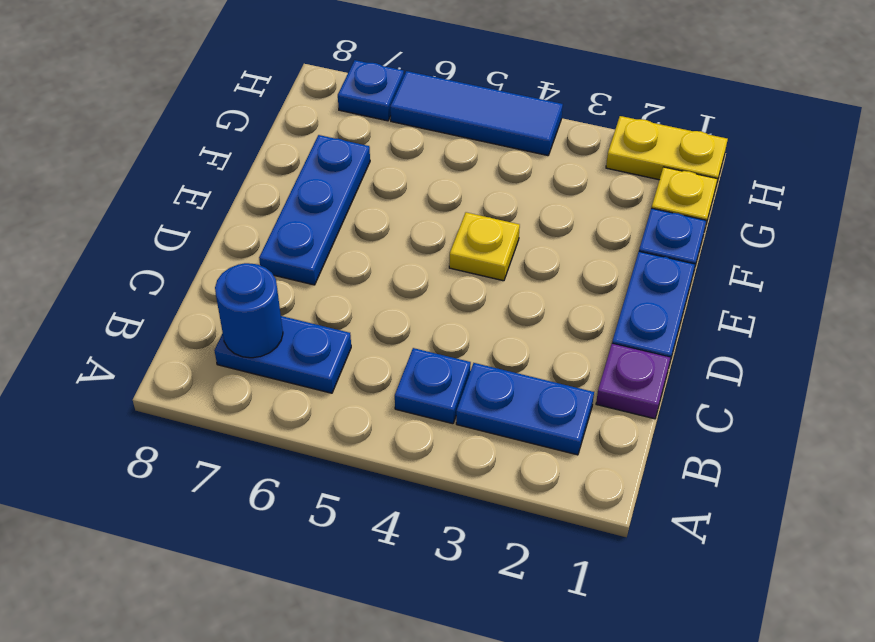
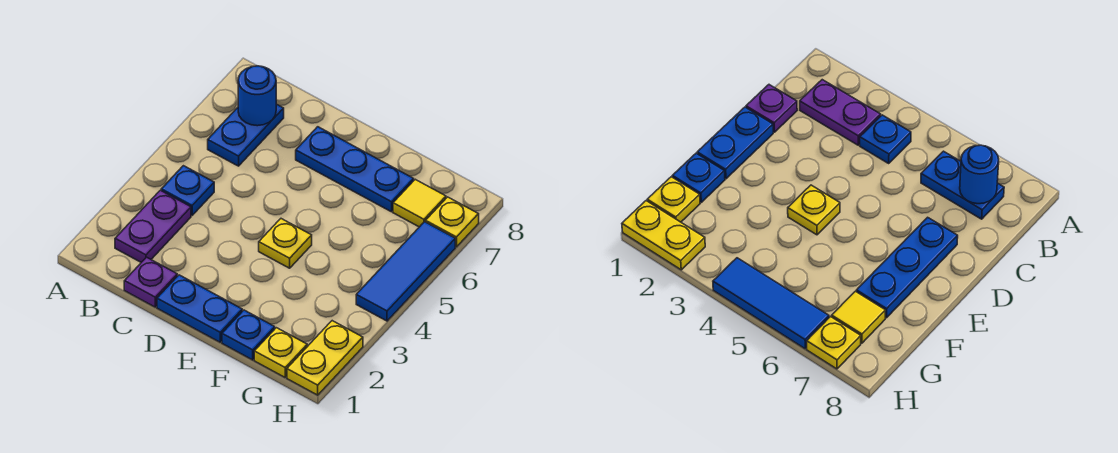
blue 1x2 plate [456,363,594,455] -> purple 1x2 plate [115,190,191,262]
none -> yellow 1x1 tile [393,179,446,227]
blue 1x1 plate [338,60,404,121] -> yellow 1x1 plate [426,197,479,247]

